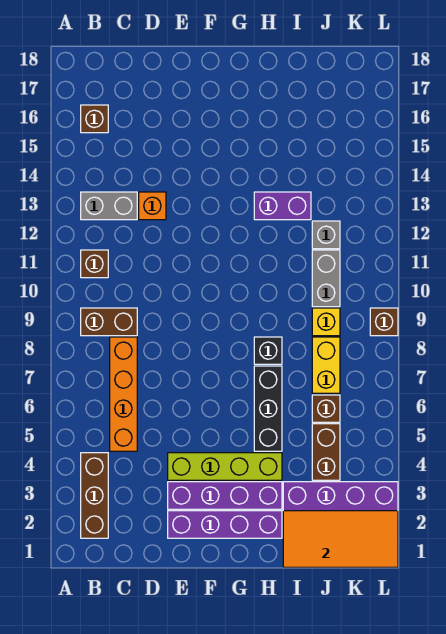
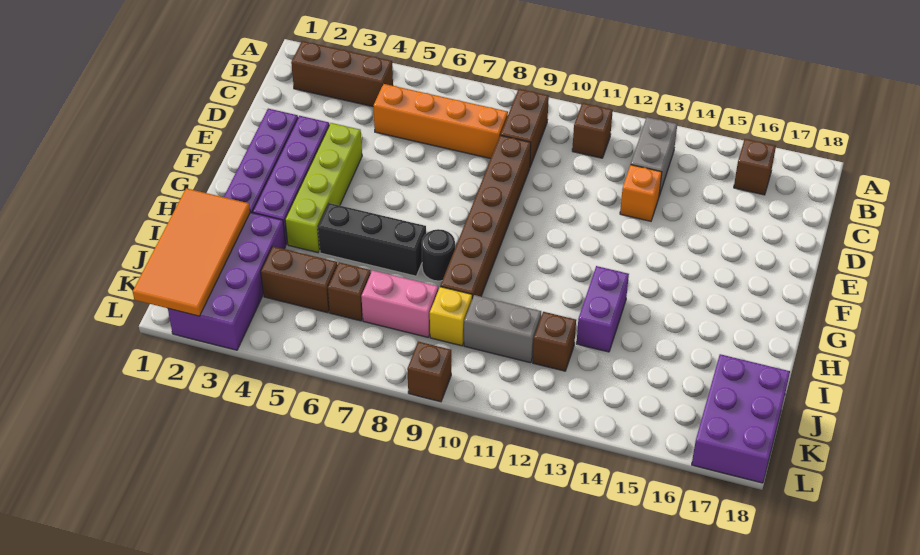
none -> brown 1x6 brick [440,135,531,299]
black 1x1 brick [254,337,282,364] -> black 1x1 round brick [422,229,455,281]
yellow 1x2 brick [312,337,340,393] -> pink 1x2 brick [361,270,438,337]
grey 1x1 brick [312,221,340,249] -> brown 1x1 brick [533,312,576,371]
none -> purple 2x3 brick [692,354,790,483]

